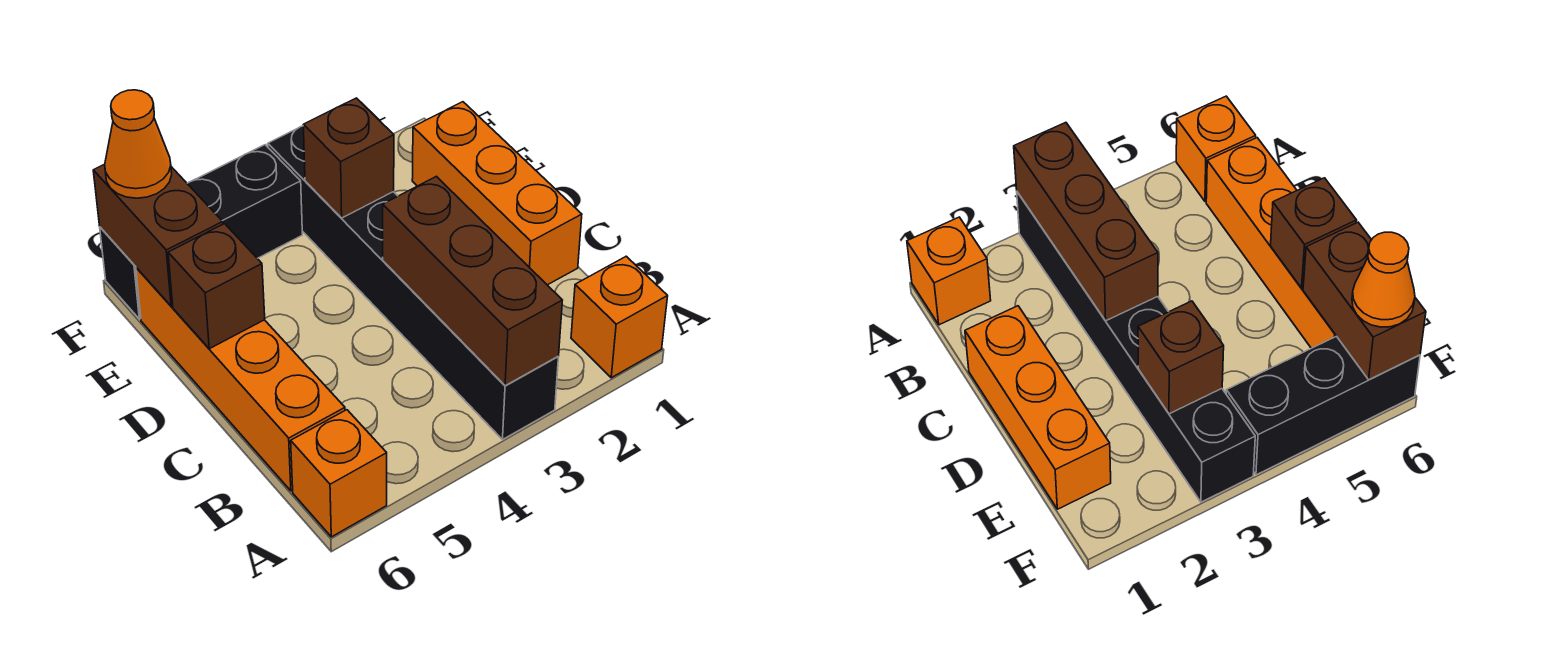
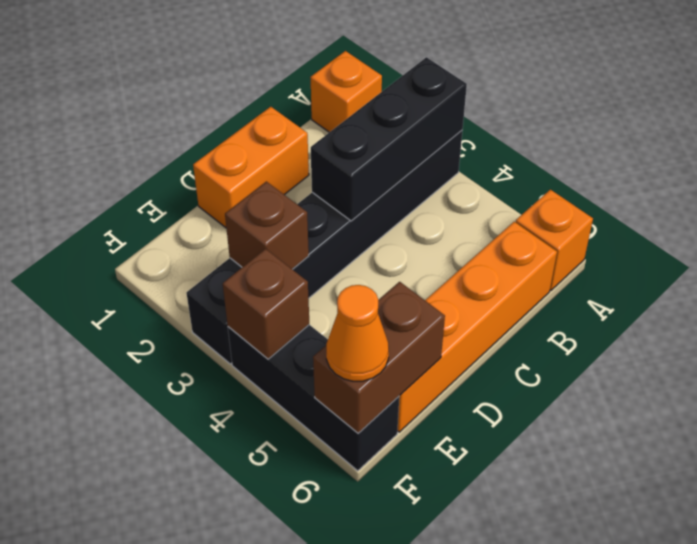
brown 1x3 brick [383,176,562,386] -> black 1x3 brick [311,57,467,221]
orange 1x3 brick [412,102,582,285] -> orange 1x2 brick [193,107,309,228]
brown 1x1 brick [168,224,265,349] -> brown 1x1 brick moved to [223,249,309,359]

